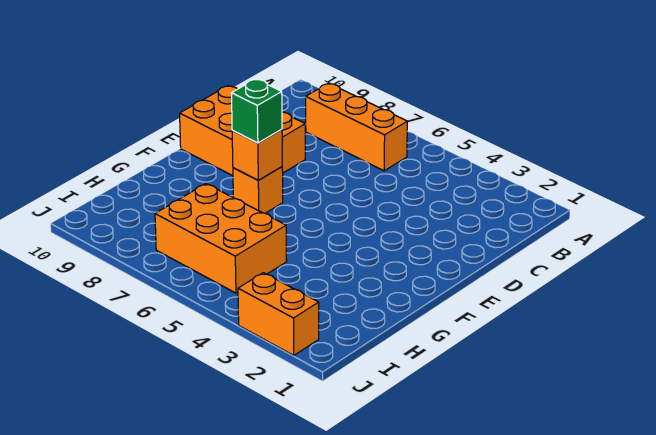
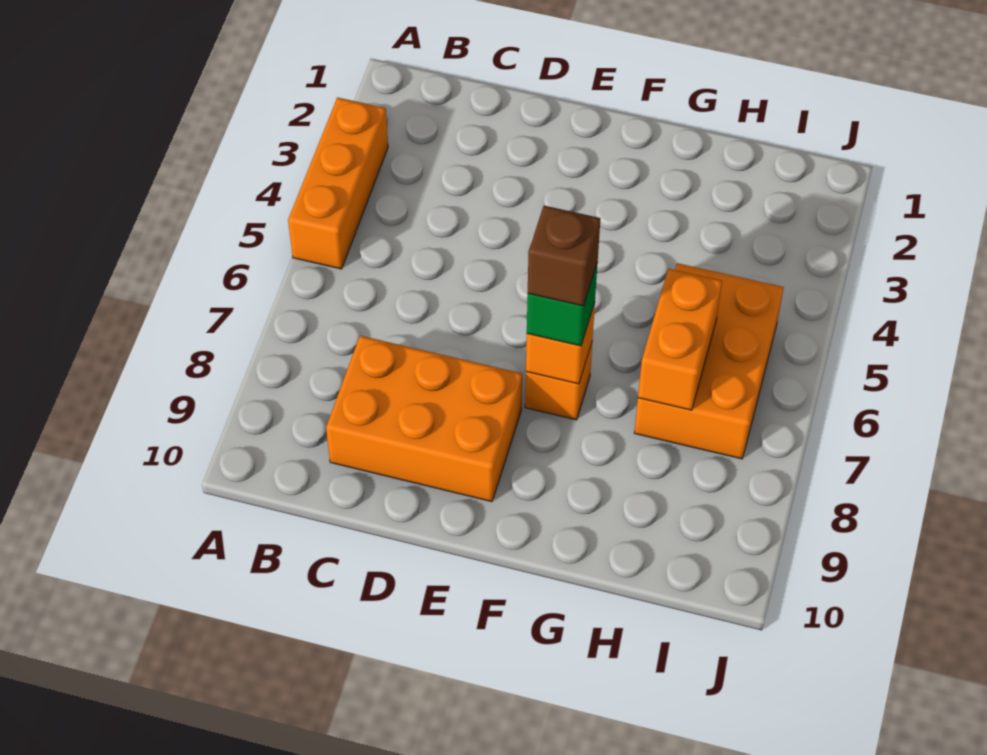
orange 1x3 brick [306,83,407,171] -> orange 1x3 brick moved to [288,97,388,269]
orange 2x3 brick [180,86,305,176] -> orange 2x3 brick turned to [326,336,522,502]
none -> brown 1x1 brick [528,206,600,306]
orange 1x2 brick [238,273,319,355] -> orange 1x2 brick moved to [638,269,722,410]

